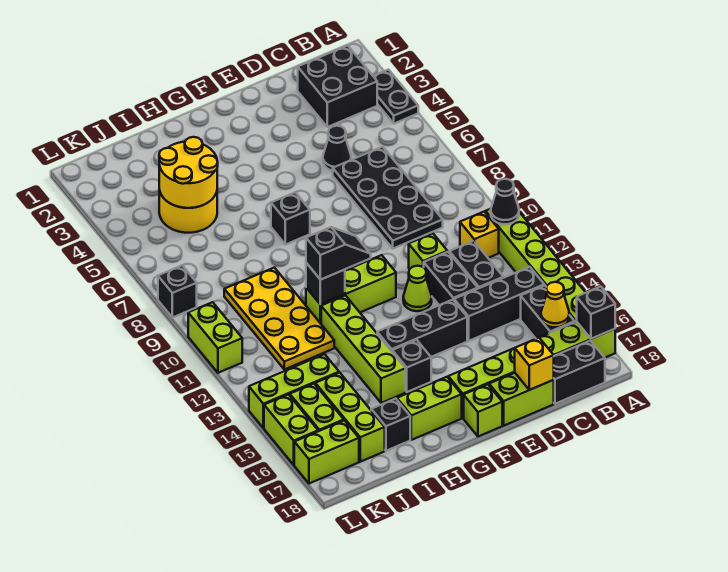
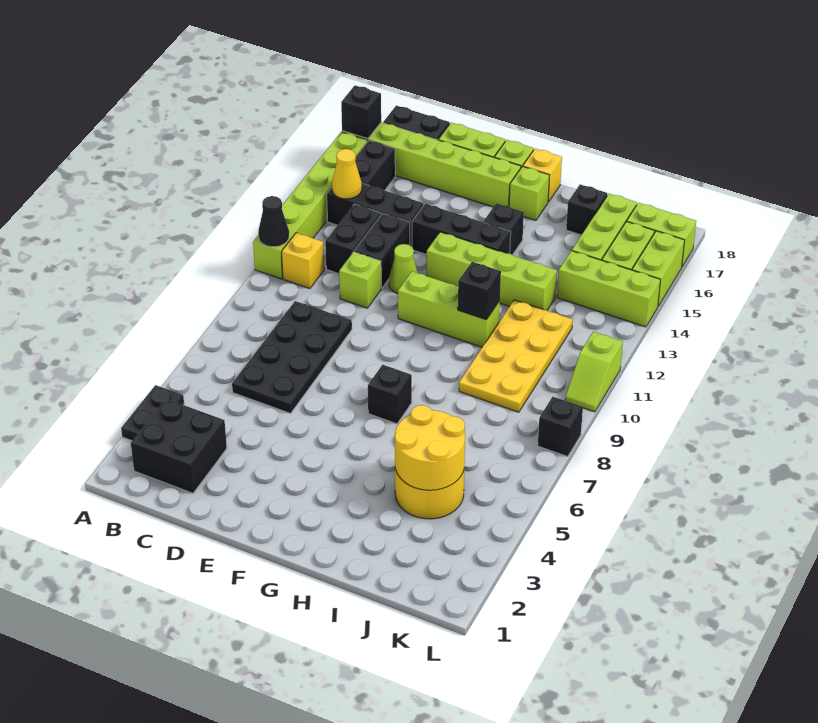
yellow 1x1 cone [541,282,569,327] -> yellow 1x1 cone moved to [332,149,362,199]
black 1x1 cone [323,126,351,171] -> none
yellow 1x1 brick [515,338,554,390] -> yellow 1x1 brick moved to [523,148,562,202]
black 1x2 slope [306,227,371,280] -> none
lime 1x2 brick [397,377,462,440] -> lime 1x1 brick [509,166,550,220]
lime 1x4 brick [321,295,406,403] -> lime 1x4 brick turned to [427,232,557,311]
lime 1x2 brick [188,302,242,373] -> lime 1x2 slope [565,332,623,412]

